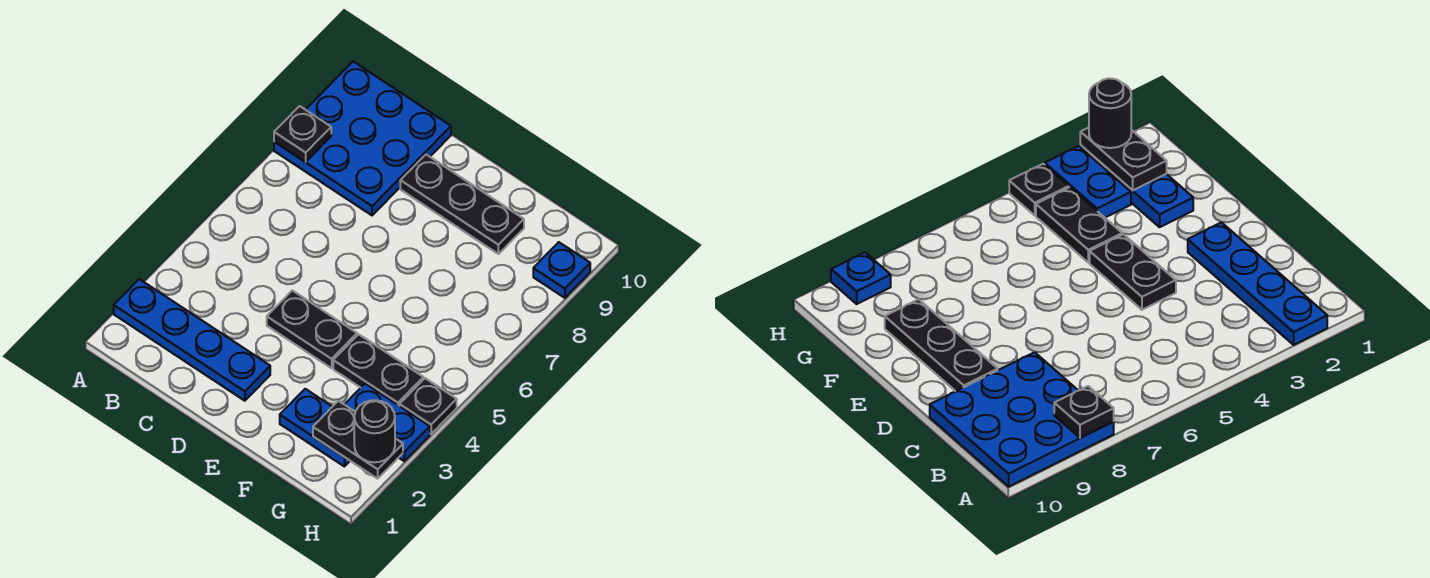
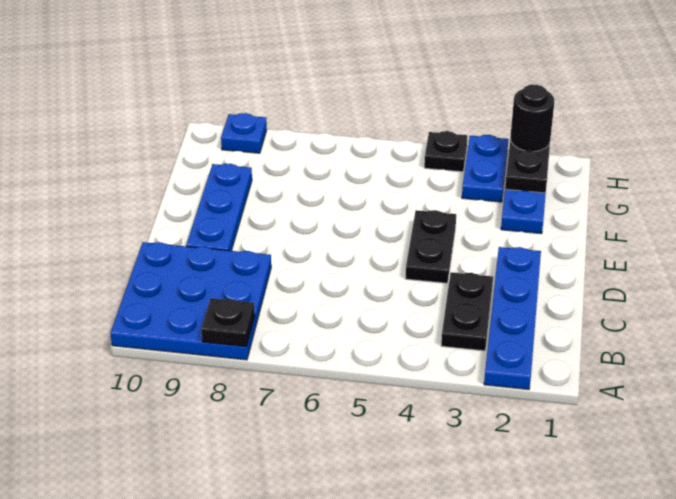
black 1x3 plate [400,155,524,254] -> blue 1x3 plate [186,164,252,251]
black 1x2 plate [333,334,423,406] -> black 1x2 plate moved to [441,272,493,351]

